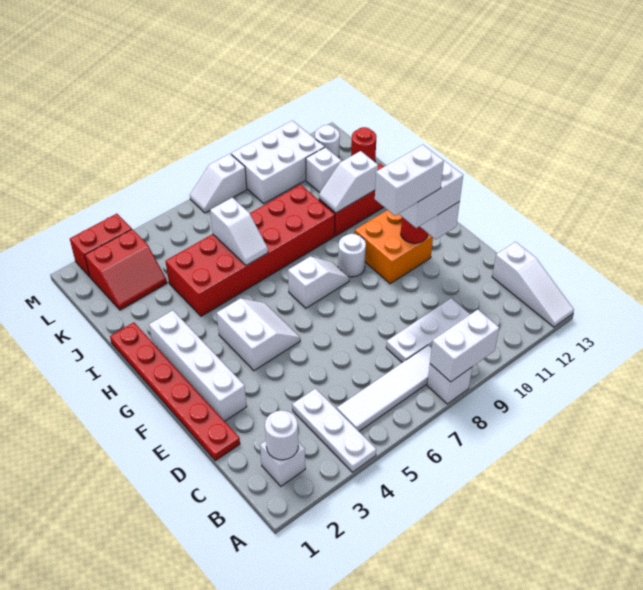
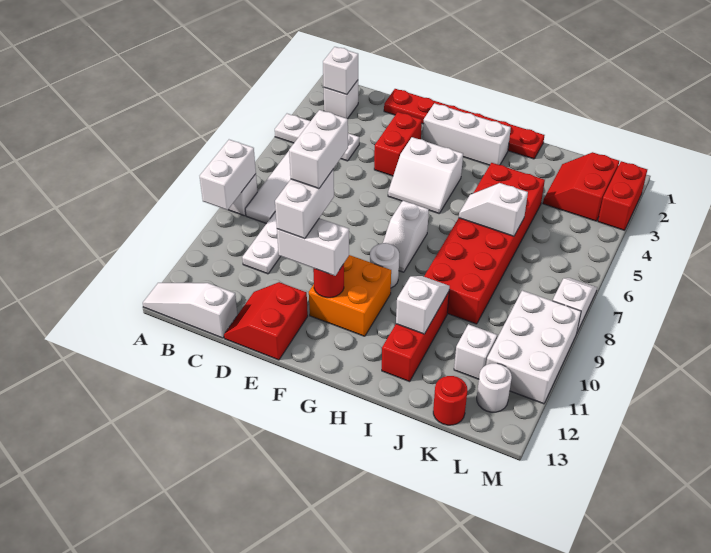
white 1x1 round brick [265,410,298,460] -> white 1x1 brick [323,47,358,95]
none -> red 2x2 slope [224,282,308,360]
white 1x4 brick [149,310,247,421] -> white 1x3 brick [423,103,511,165]
none -> red 1x2 brick [374,112,422,176]

